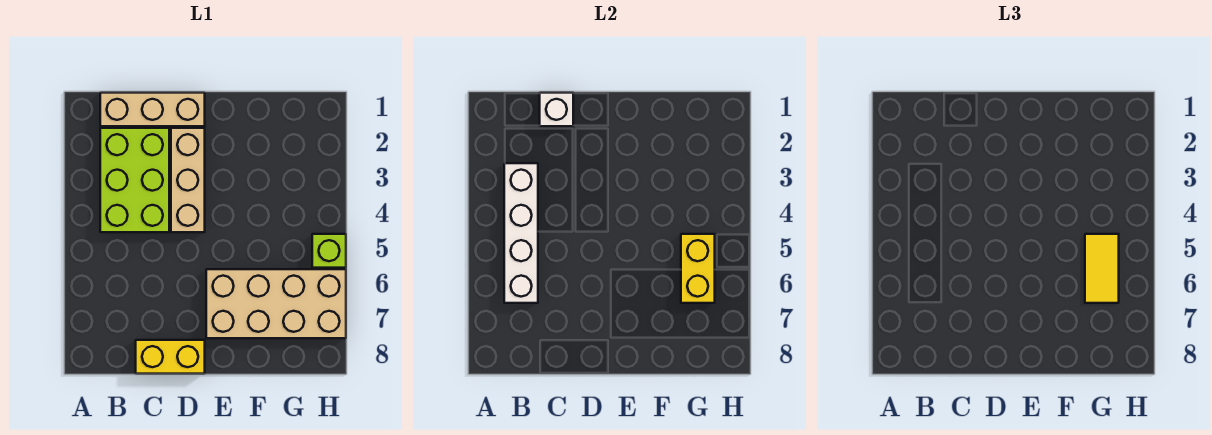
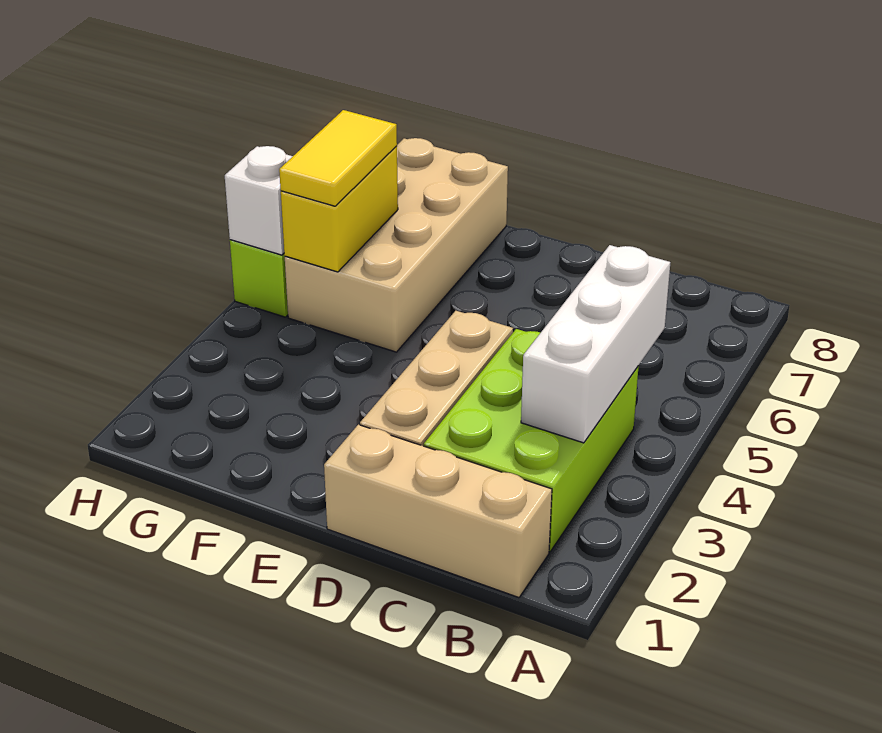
white 1x4 brick [504,163,538,303] -> white 1x3 brick [521,245,671,443]
white 1x1 brick [540,93,573,126] -> white 1x1 brick moved to [225,146,293,255]
yellow 1x2 brick [136,340,205,374] -> none
tan 2x4 brick [206,269,346,338] -> tan 2x4 brick turned to [285,138,508,352]

